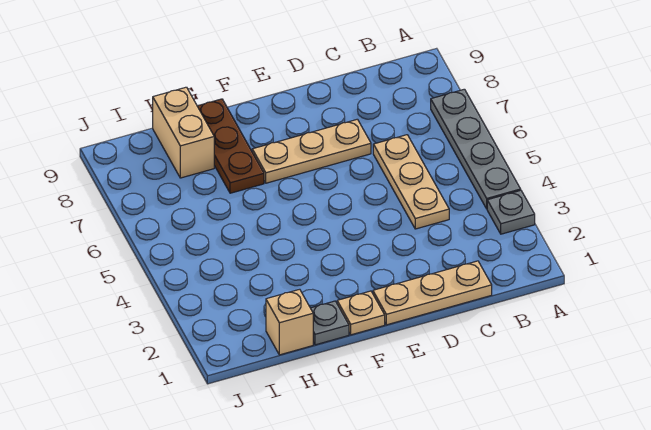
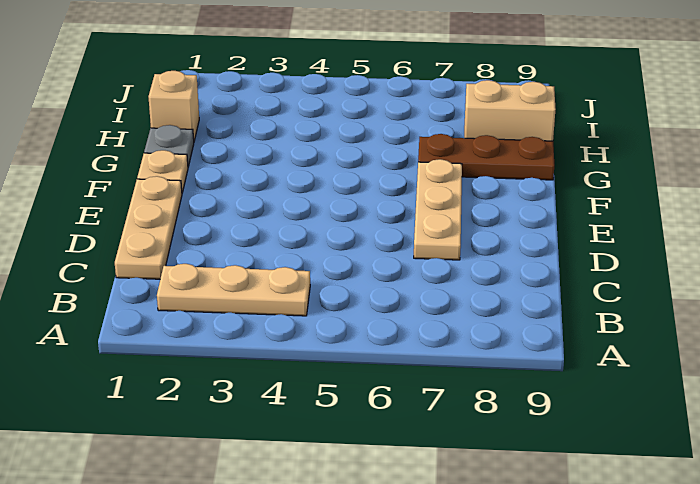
grey 1x1 plate [487,190,535,234] -> none
grey 1x4 plate [431,89,521,209] -> none
tan 1x3 plate [373,135,449,229] -> tan 1x3 plate moved to [157,264,310,316]

